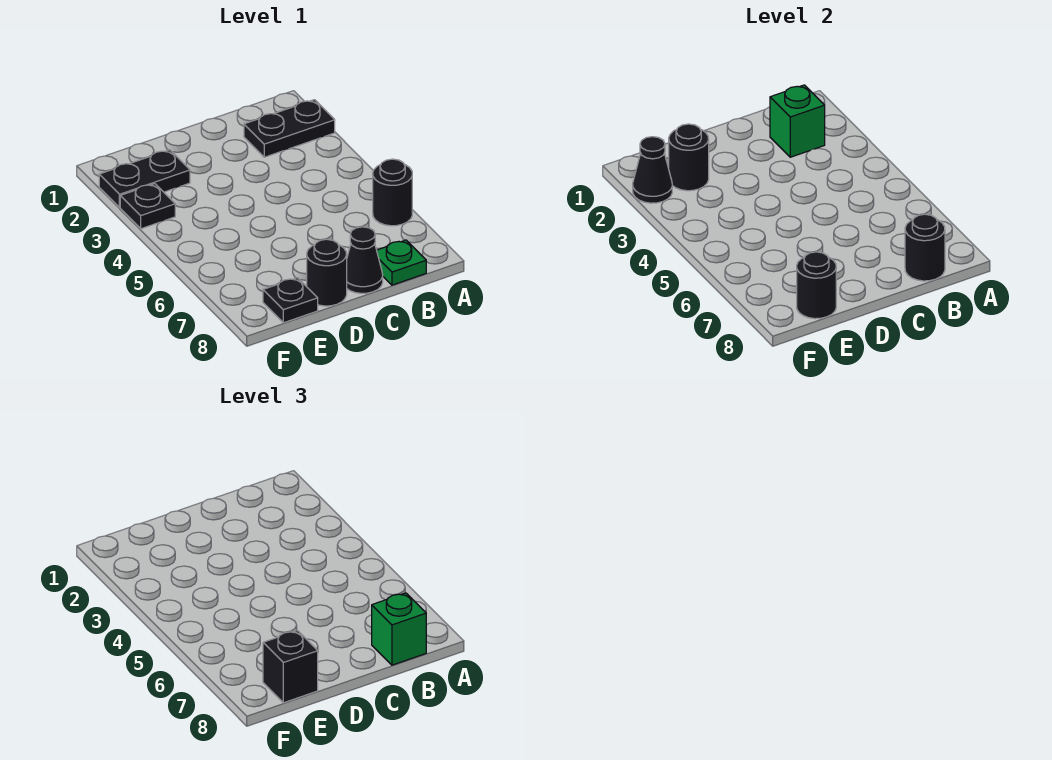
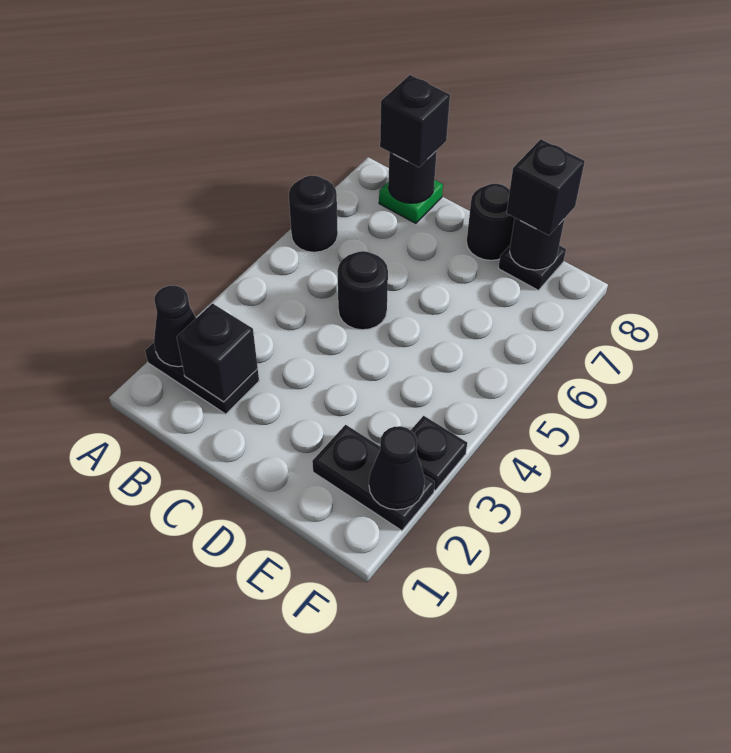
green 1x1 brick [770,85,825,157] -> black 1x1 brick [177,304,258,402]
green 1x1 brick [372,593,426,665] -> black 1x1 brick [380,75,450,167]
black 1x1 cone [347,227,383,293] -> black 1x1 cone moved to [154,286,196,367]
black 1x1 round brick [669,124,709,191] -> black 1x1 round brick moved to [337,251,388,330]

